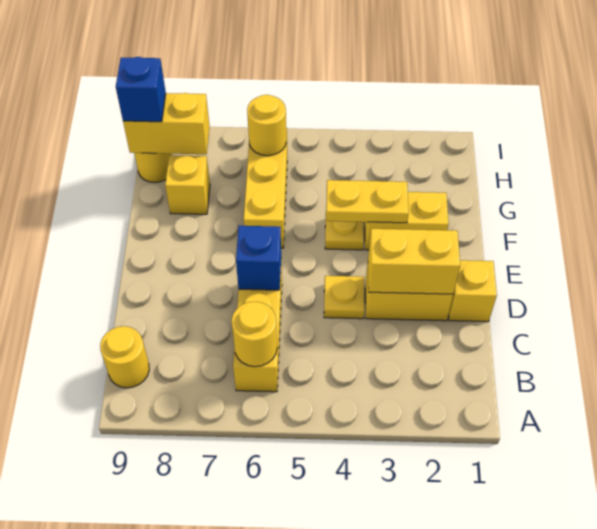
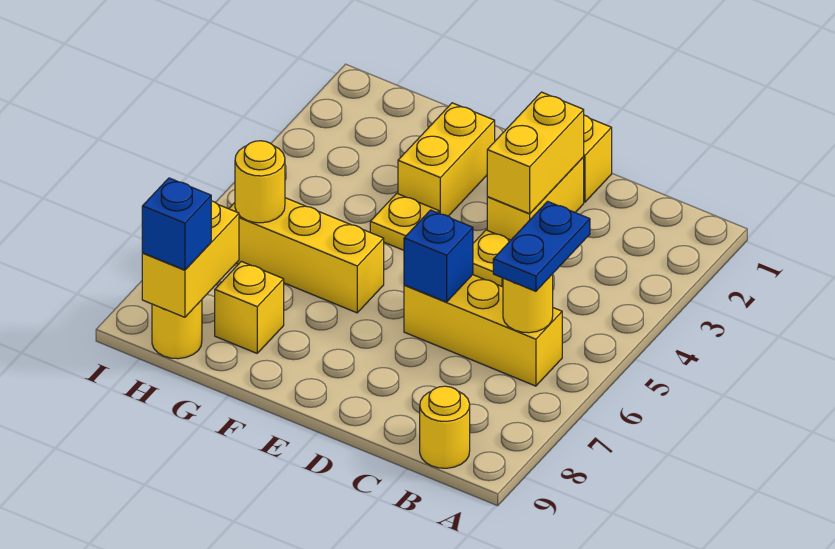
none -> blue 1x2 plate [493,201,590,291]
yellow 1x2 plate [326,180,409,223] -> none

